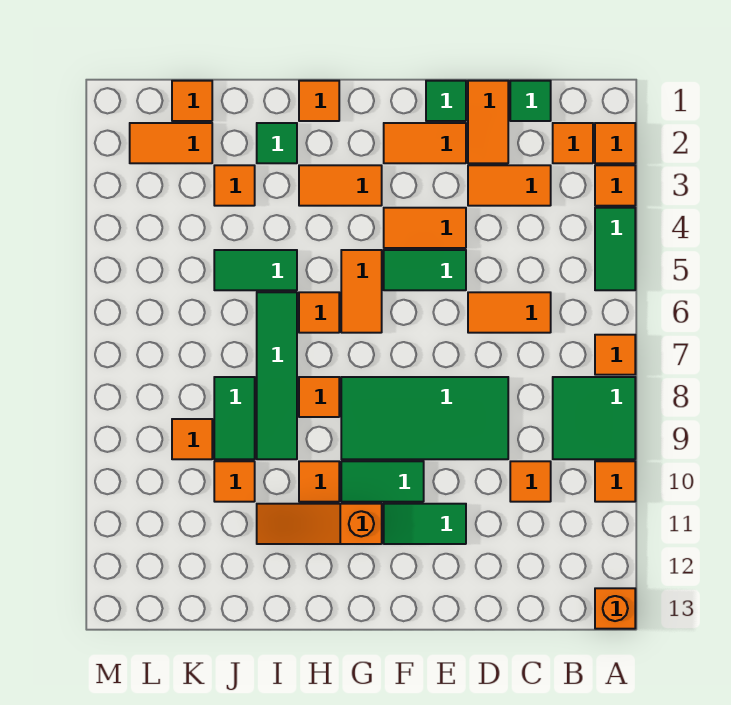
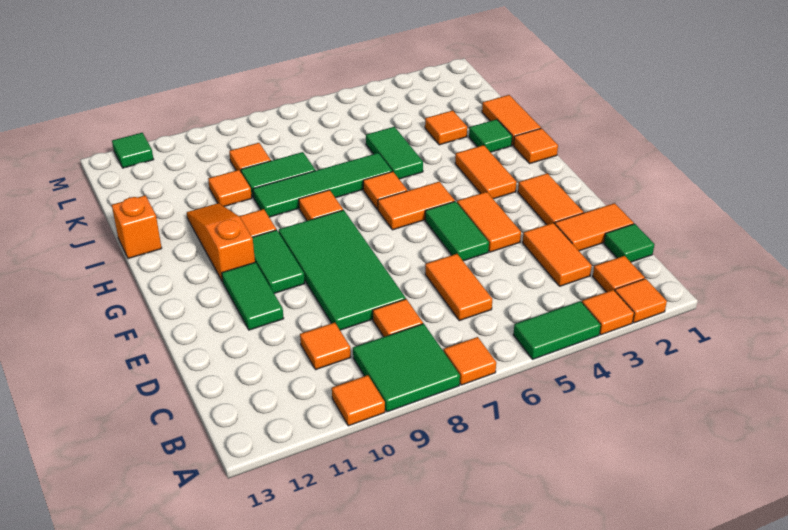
orange 1x1 brick [595,588,635,629] -> orange 1x1 brick moved to [112,195,162,259]
green 1x1 tile [426,81,466,121] -> green 1x1 tile moved to [112,133,154,168]
orange 1x1 tile [172,81,212,121] -> orange 1x1 tile moved to [373,299,423,337]
orange 1x2 tile [130,123,212,163] -> orange 1x2 tile moved to [482,95,541,146]

